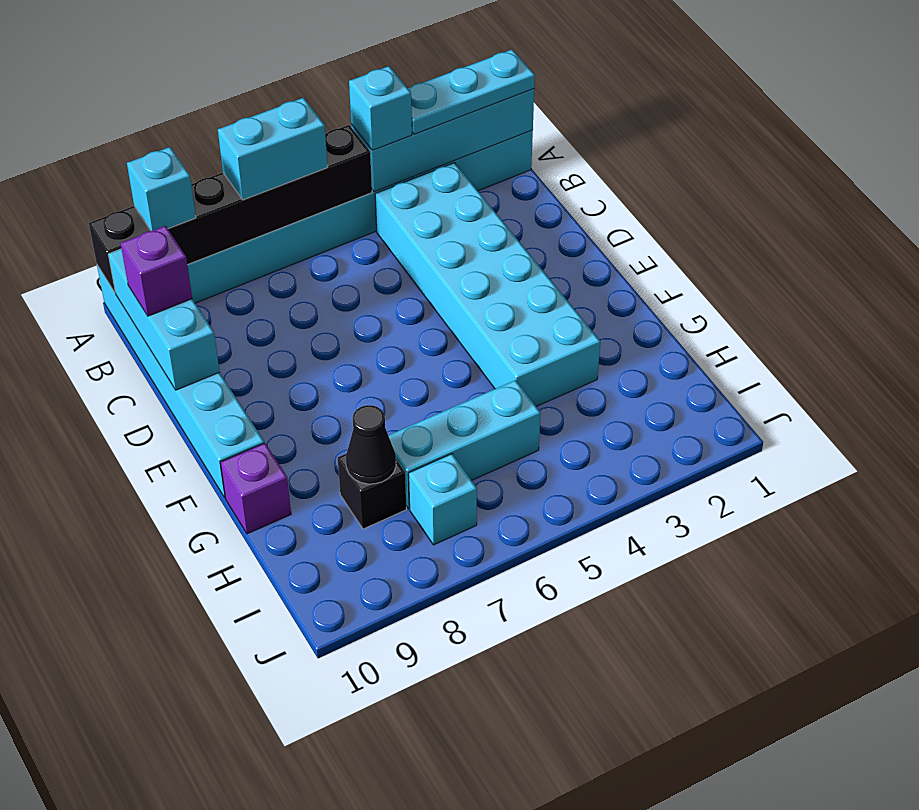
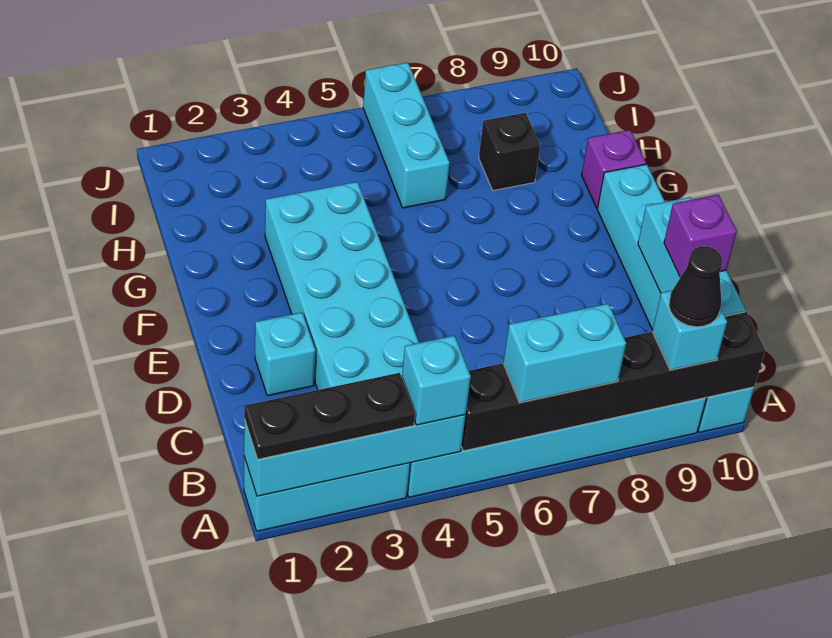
cyan 1x3 plate [408,50,535,134] -> black 1x3 plate [244,373,415,460]
cyan 1x3 brick [388,380,541,508] -> cyan 1x3 brick turned to [363,63,450,208]
black 1x1 cone [346,405,396,484] -> black 1x1 cone moved to [669,246,723,327]
cyan 1x1 brick [409,454,477,545] -> cyan 1x1 brick moved to [255,312,315,396]

